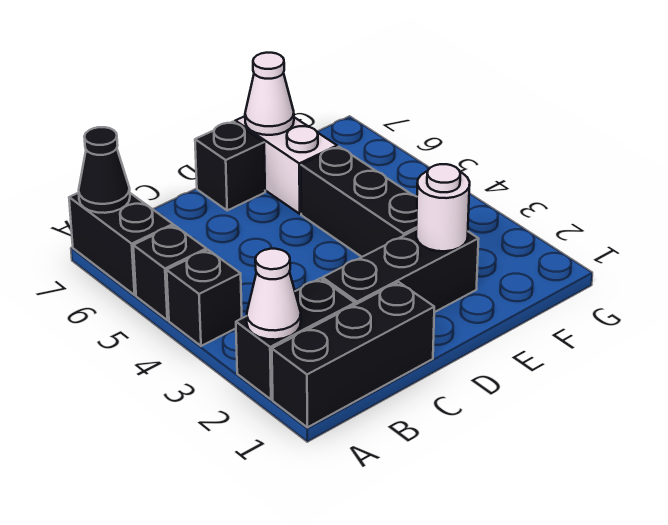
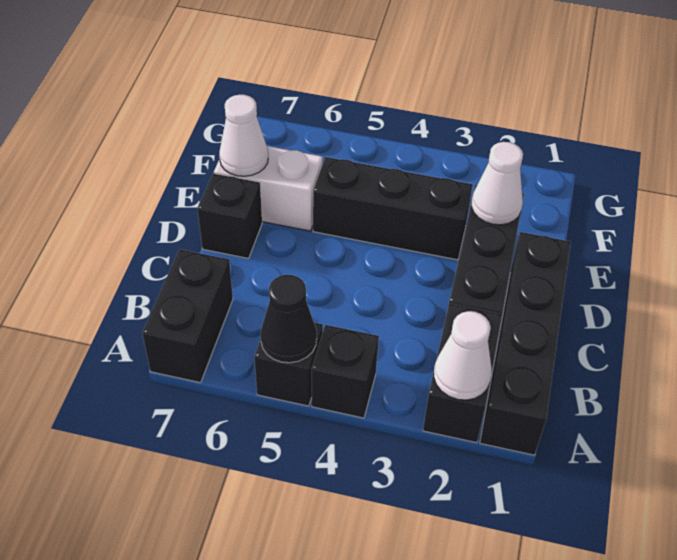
black 1x3 brick [272,282,434,427] -> black 1x4 brick [480,232,571,455]
black 1x2 brick [69,193,173,295] -> black 1x2 brick turned to [142,249,233,383]
black 1x1 cone [79,127,130,213] -> black 1x1 cone moved to [261,275,317,363]
white 1x1 round brick [416,164,470,251] -> white 1x1 cone [472,142,523,225]

